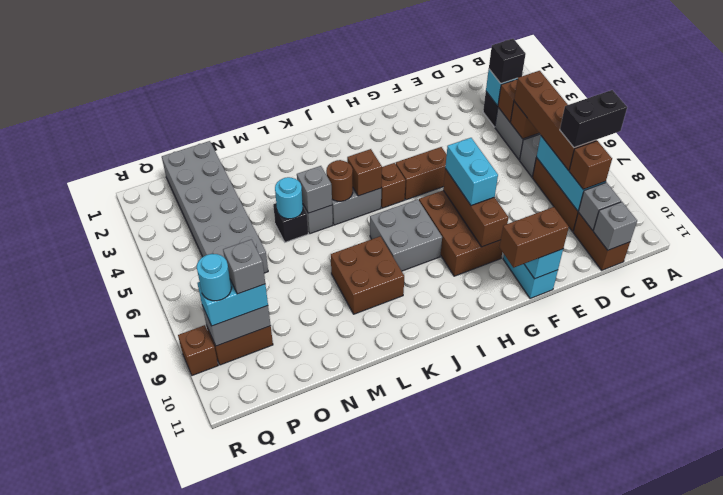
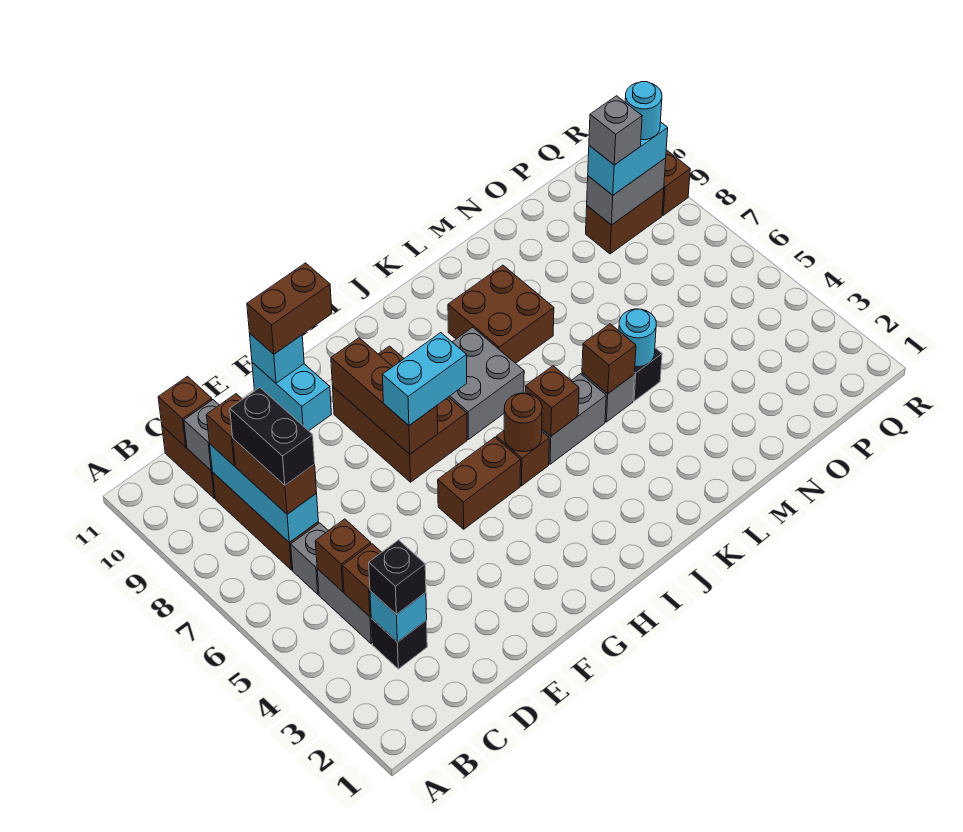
black 1x2 brick [560,90,627,148] -> black 1x2 brick turned to [230,387,315,485]
brown 1x4 brick [514,71,597,170] -> brown 1x2 brick [233,439,317,514]
grey 1x1 brick [593,202,637,250] -> brown 1x1 brick [158,376,212,447]
cyan 1x2 brick [445,138,498,206] -> cyan 1x2 brick turned to [382,333,467,425]
brown 1x1 round brick [326,160,353,201] -> brown 1x1 round brick moved to [504,393,542,452]
grey 1x1 brick [297,166,332,213] -> brown 1x1 brick [582,324,636,394]
grey 2x6 brick [162,141,268,273] -> none

